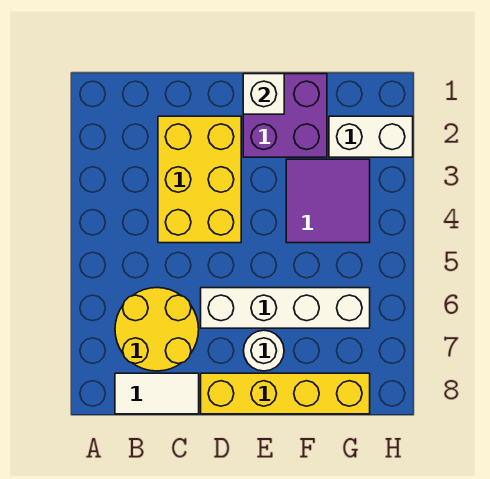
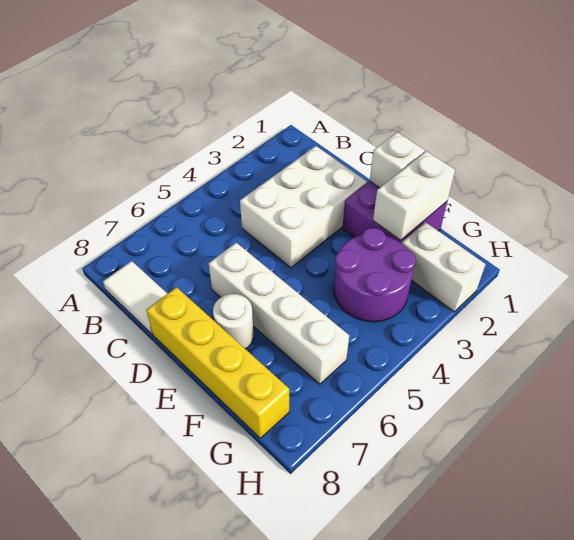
yellow 2x2 round brick [115,288,199,371] -> none
yellow 2x3 brick [158,116,241,243] -> white 2x3 brick [240,146,367,268]
none -> white 1x2 brick [373,151,455,240]
purple 2x2 tile [286,159,370,243] -> purple 2x2 round brick [334,228,416,322]

